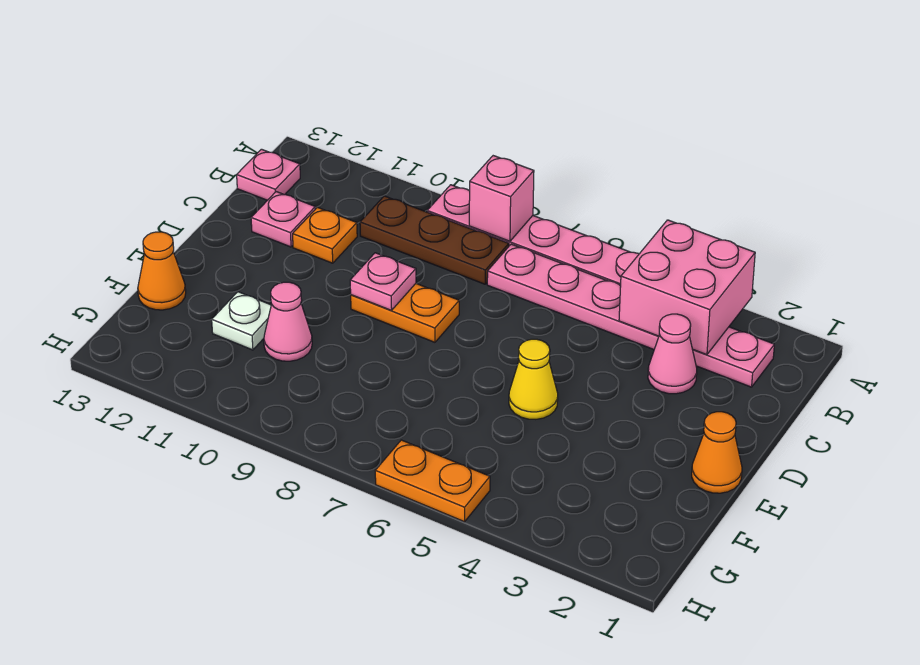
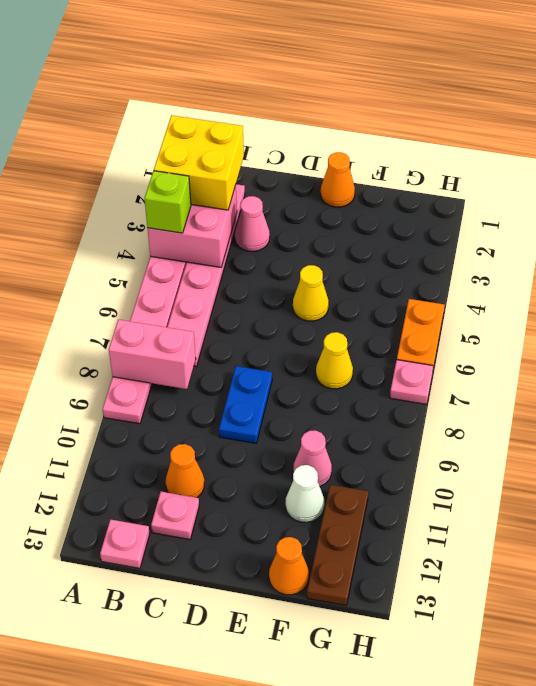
none -> yellow 2x2 brick [154,115,244,210]
none -> lime 1x1 brick [144,171,191,233]
pink 1x1 brick [469,156,534,241] -> pink 1x2 brick [109,320,196,389]
brown 1x3 plate [360,196,509,284] -> brown 1x3 plate moved to [307,485,368,605]
orange 1x1 plate [293,207,357,263] -> orange 1x1 cone [166,444,204,498]
orange 1x2 plate [351,284,459,342] -> blue 1x2 plate [219,366,272,443]
pink 1x1 plate [350,253,416,310] -> pink 1x1 plate moved to [390,360,433,404]
none -> yellow 1x1 cone [316,332,353,389]
white 1x1 plate [212,292,271,350] -> white 1x1 cone [286,465,324,522]

